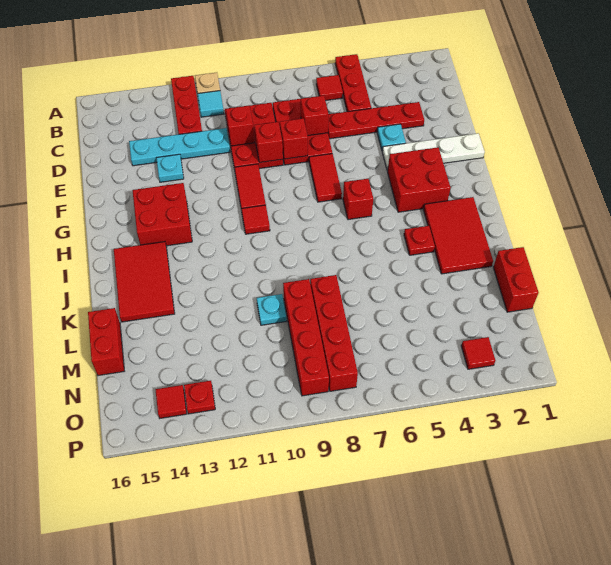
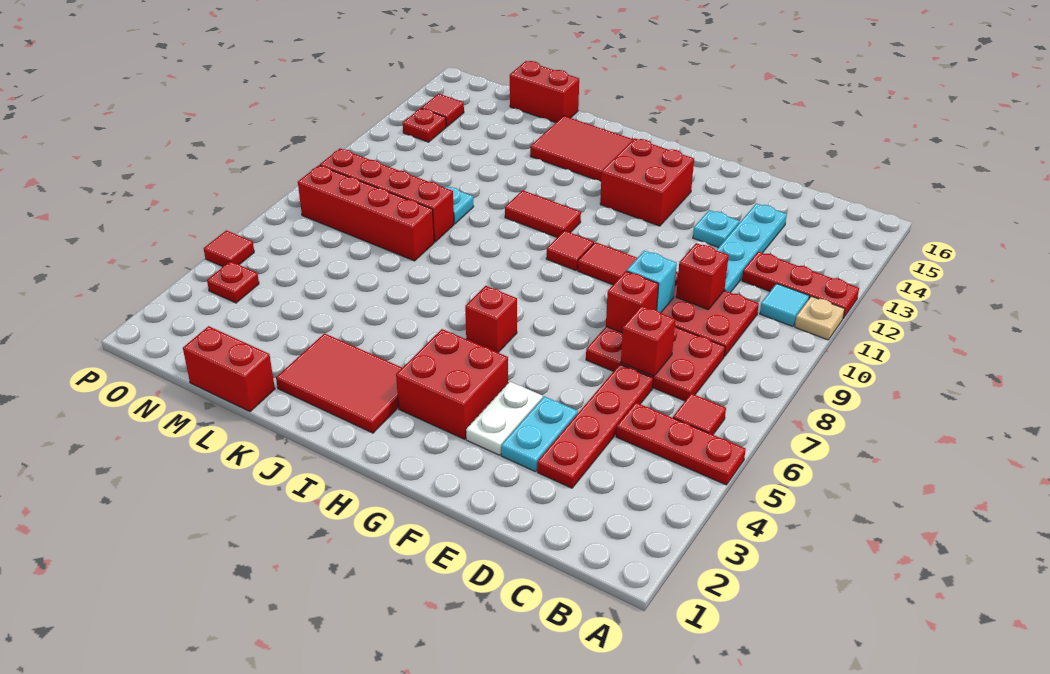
cyan 1x1 plate [377,124,406,151] -> cyan 1x2 plate [501,396,578,472]
red 1x1 brick [255,122,283,162] -> cyan 1x1 brick [627,251,677,313]
white 1x4 plate [382,133,485,171] -> white 1x2 plate [466,382,543,455]
red 1x2 tile [309,154,342,202] -> red 1x2 tile moved to [505,190,581,237]
red 1x1 plate [404,226,435,255] -> red 1x1 plate moved to [207,261,259,303]
red 1x1 tile [461,337,495,369] -> red 1x1 tile moved to [204,230,254,267]

